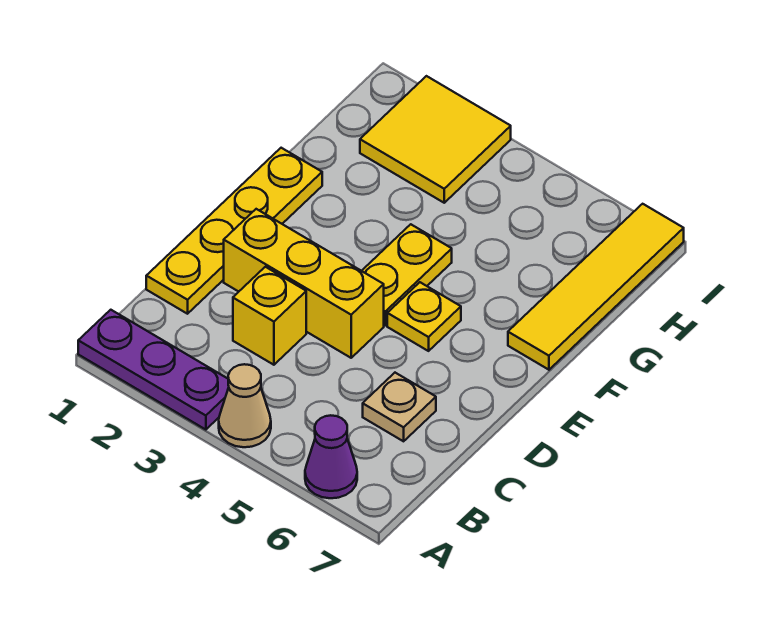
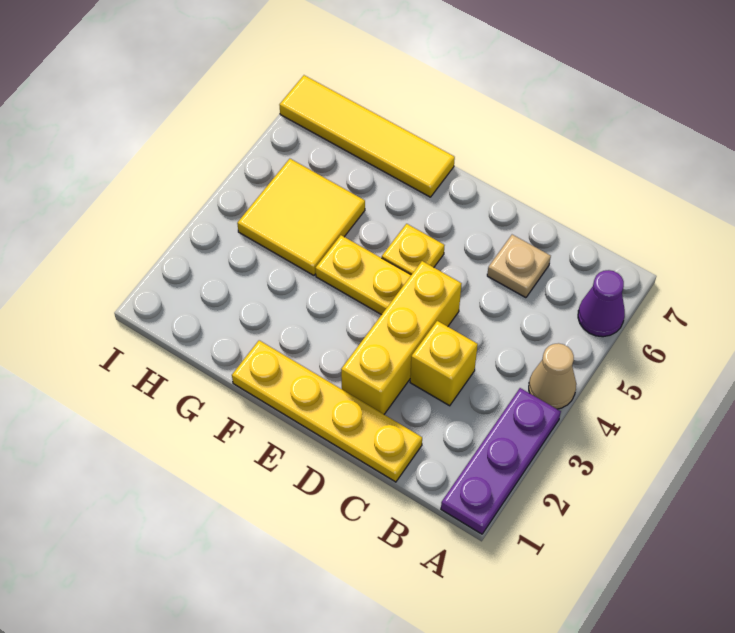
yellow 2x2 tile [360,76,511,203] -> yellow 2x2 tile moved to [237,159,365,275]

